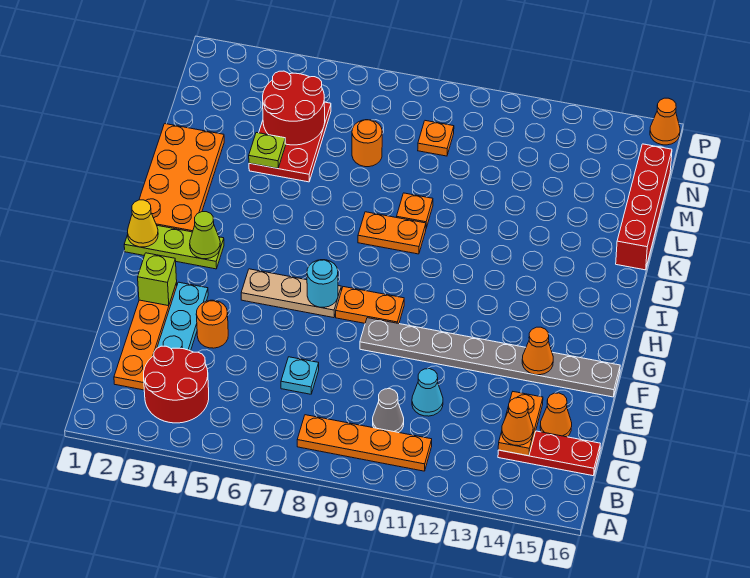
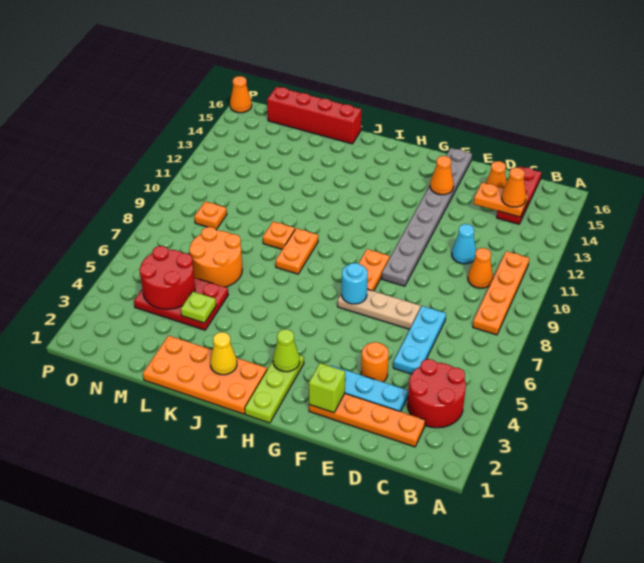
grey 1x1 cone [373,389,404,433] -> orange 1x1 cone [468,248,493,288]
cyan 1x1 plate [281,357,319,394] -> cyan 1x3 plate [393,306,446,374]
tan 1x3 plate [241,269,341,318] -> tan 1x3 plate turned to [338,289,421,329]
yellow 1x1 cone [127,200,158,247] -> yellow 1x1 cone moved to [210,332,237,375]
orange 1x1 round brick [352,120,382,167] -> orange 2x2 round brick [189,227,242,287]

